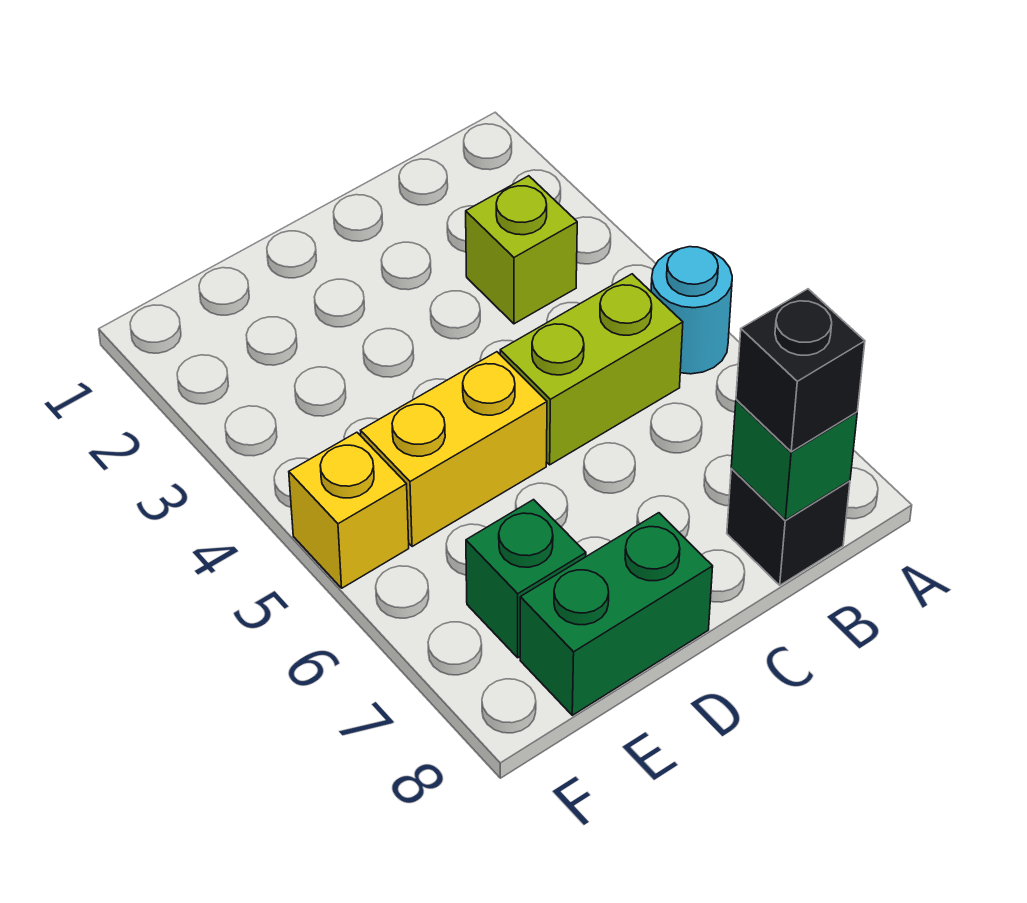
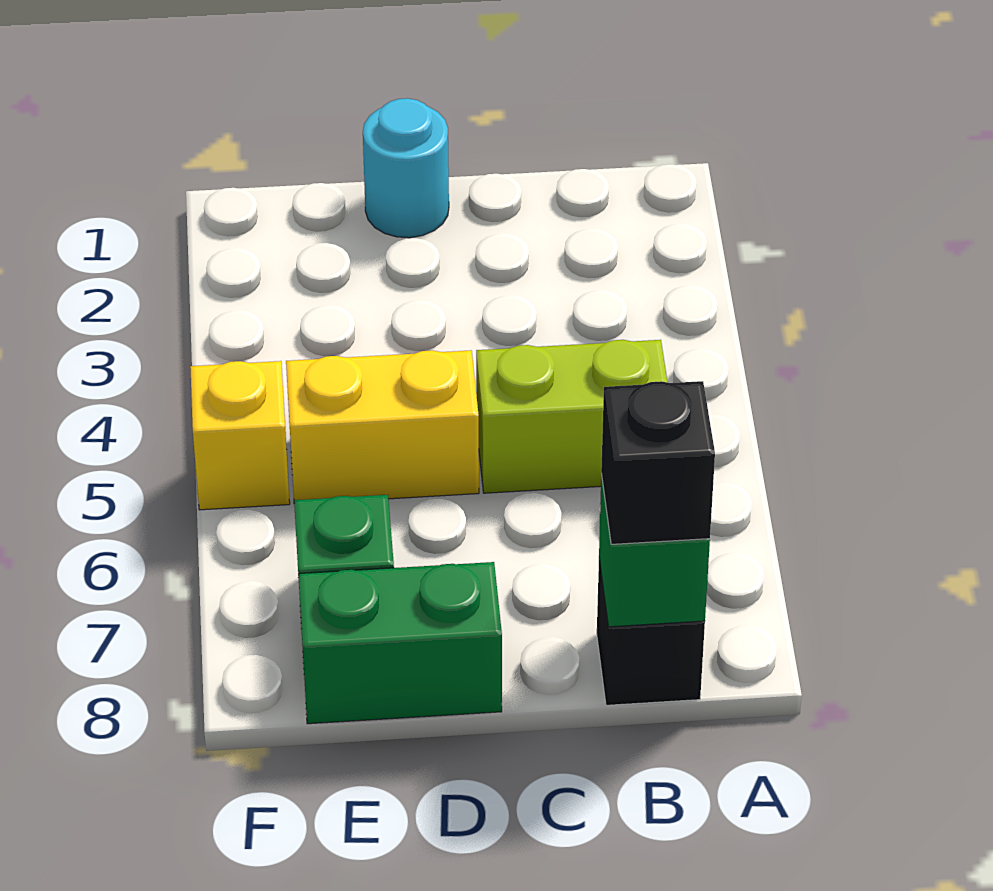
cyan 1x1 round brick [651,247,732,374] -> cyan 1x1 round brick moved to [363,98,449,238]
lime 1x1 brick [466,176,577,324] -> none

